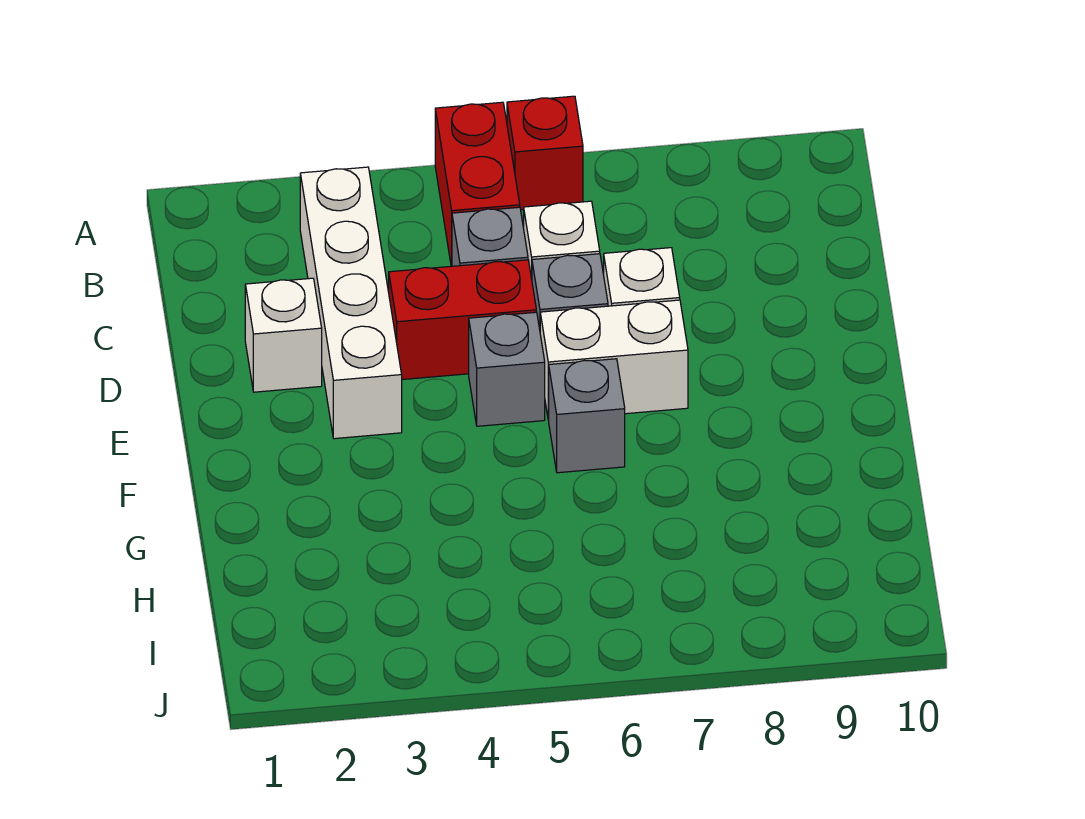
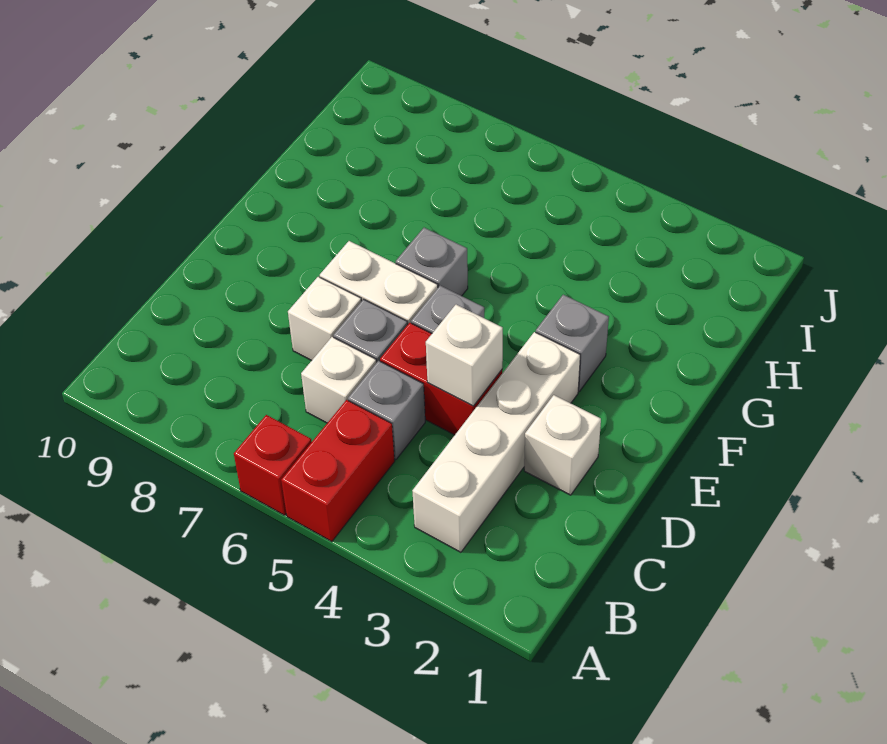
none -> white 1x1 brick [426,305,503,406]
none -> grey 1x1 brick [536,295,609,391]

